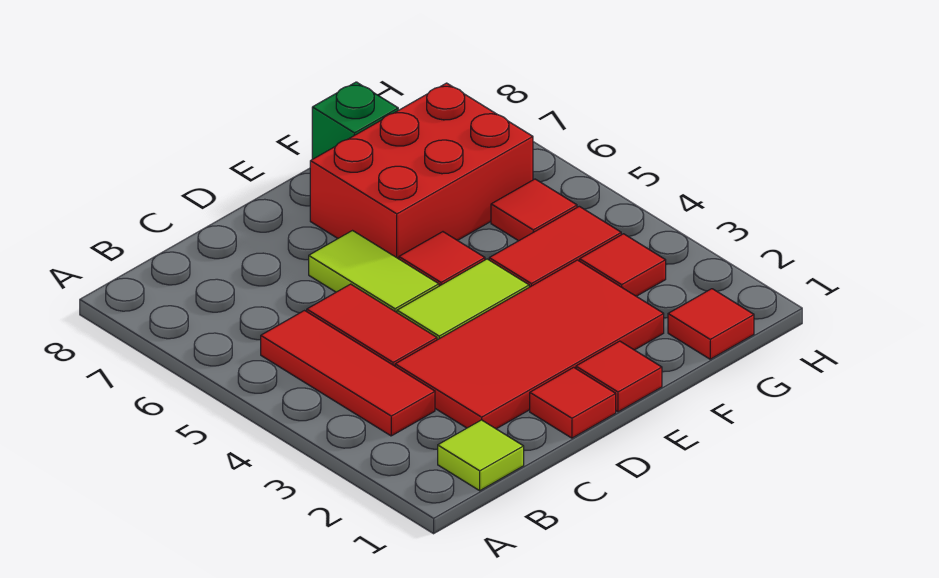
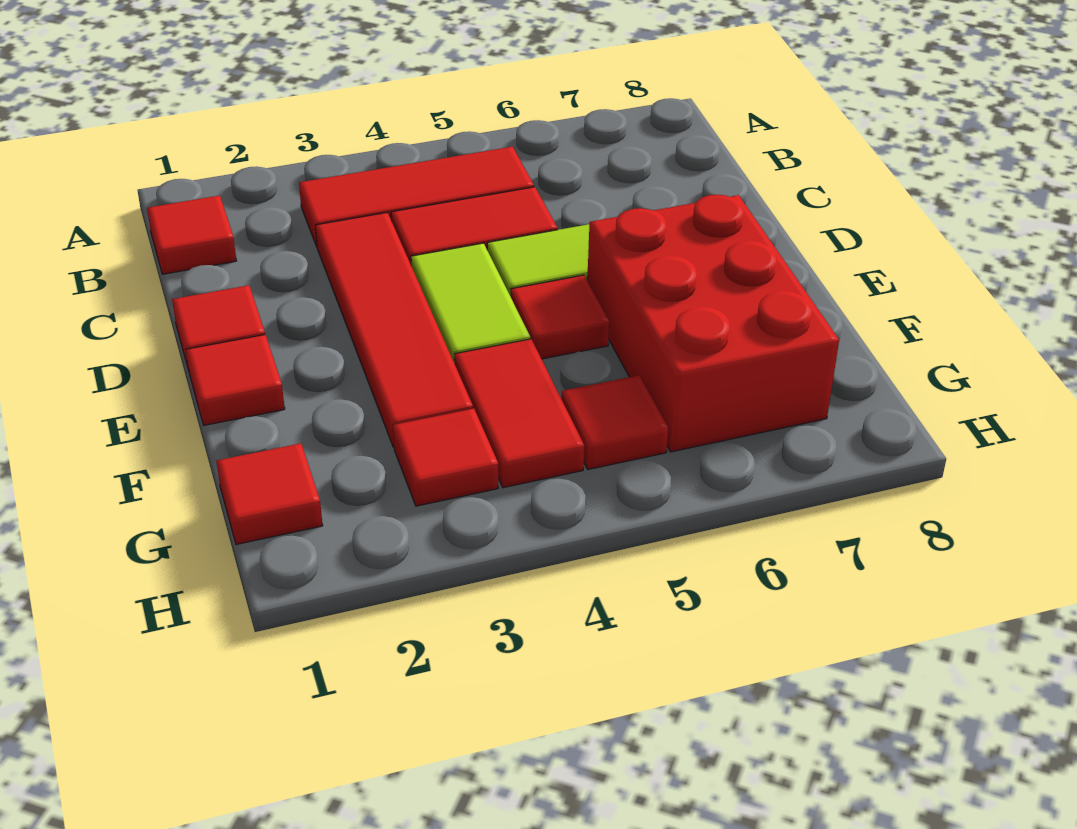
lime 1x1 tile [438,420,524,491] -> red 1x1 tile [147,196,236,274]
red 2x4 tile [395,260,664,429] -> red 1x4 tile [315,212,473,447]
green 1x1 brick [312,82,398,159] -> none

